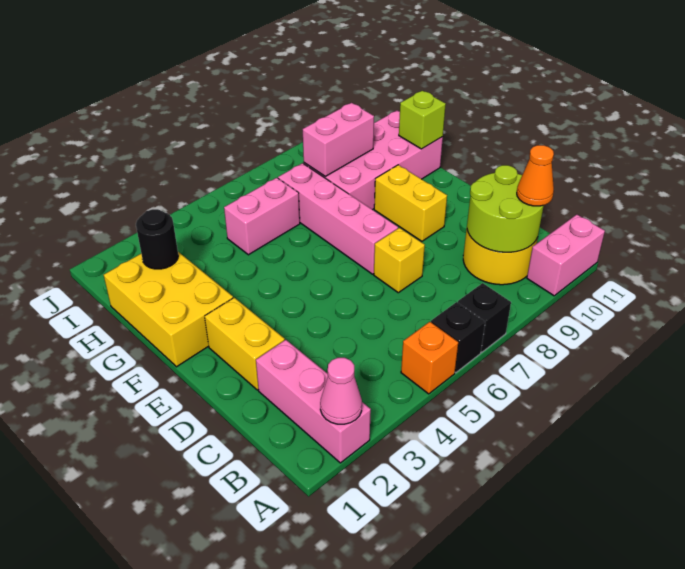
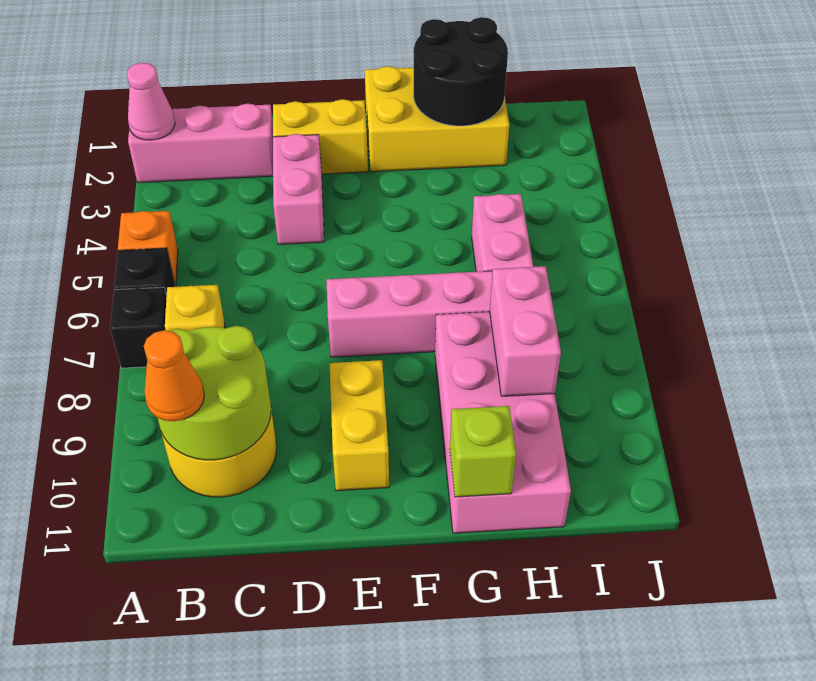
pink 1x2 brick [527,215,605,296] -> pink 1x2 brick moved to [273,134,324,245]
yellow 1x1 brick [374,228,425,293] -> yellow 1x1 brick moved to [165,285,225,331]
yellow 1x2 brick [374,165,447,241] -> yellow 1x2 brick turned to [329,360,389,491]
black 1x1 round brick [136,209,178,269] -> black 2x2 round brick [413,17,508,126]

